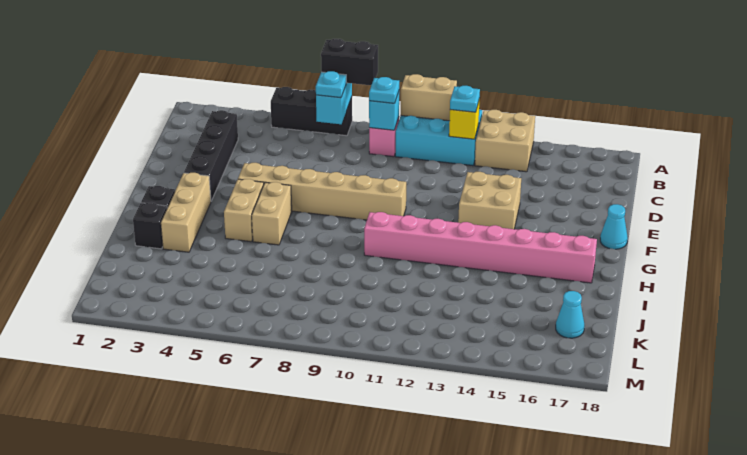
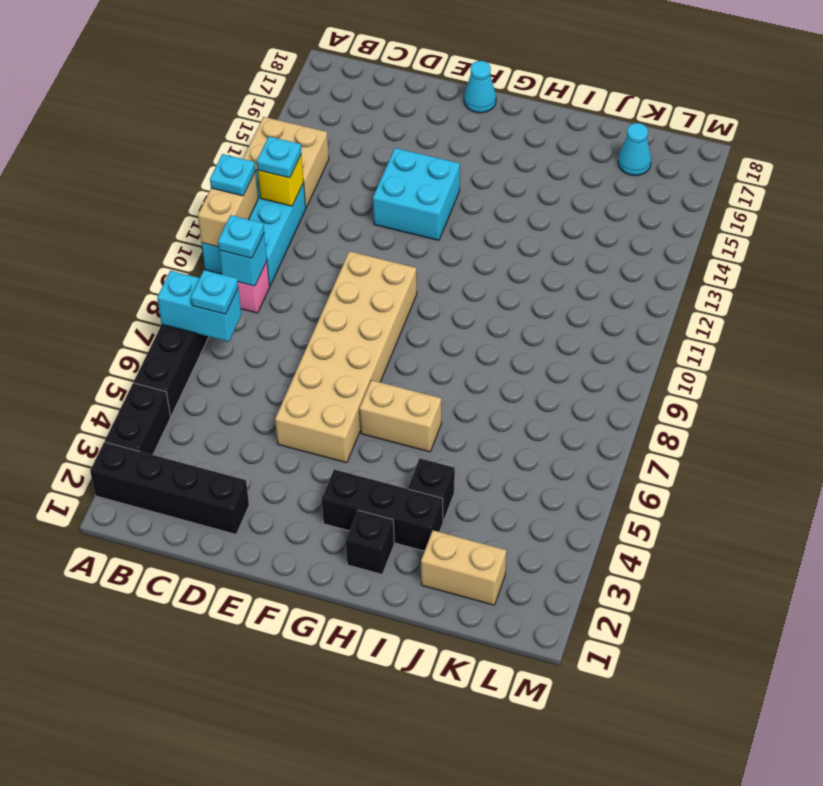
black 1x2 brick [321,39,378,85] -> black 1x2 brick moved to [105,383,171,455]
none -> cyan 1x1 plate [210,154,255,196]
black 1x4 brick [184,110,238,201] -> black 1x4 brick moved to [90,442,249,534]
tan 2x2 brick [458,172,521,229] -> cyan 2x2 brick [373,148,460,240]
tan 1x6 brick [238,163,406,220] -> tan 2x6 brick [275,251,417,463]
tan 1x3 brick [161,173,211,252] -> black 1x3 brick [322,470,443,551]
tan 1x2 brick [224,179,264,242] -> tan 1x2 brick moved to [421,530,506,605]
pink 1x8 brick [364,212,597,283] -> none
black 1x1 brick [133,202,167,249] -> black 1x1 brick moved to [408,459,455,521]

